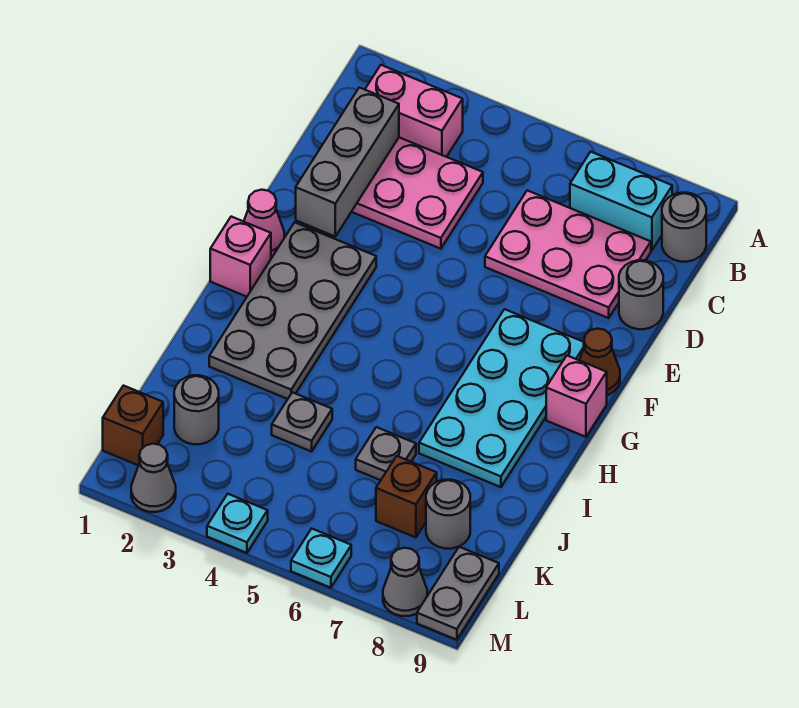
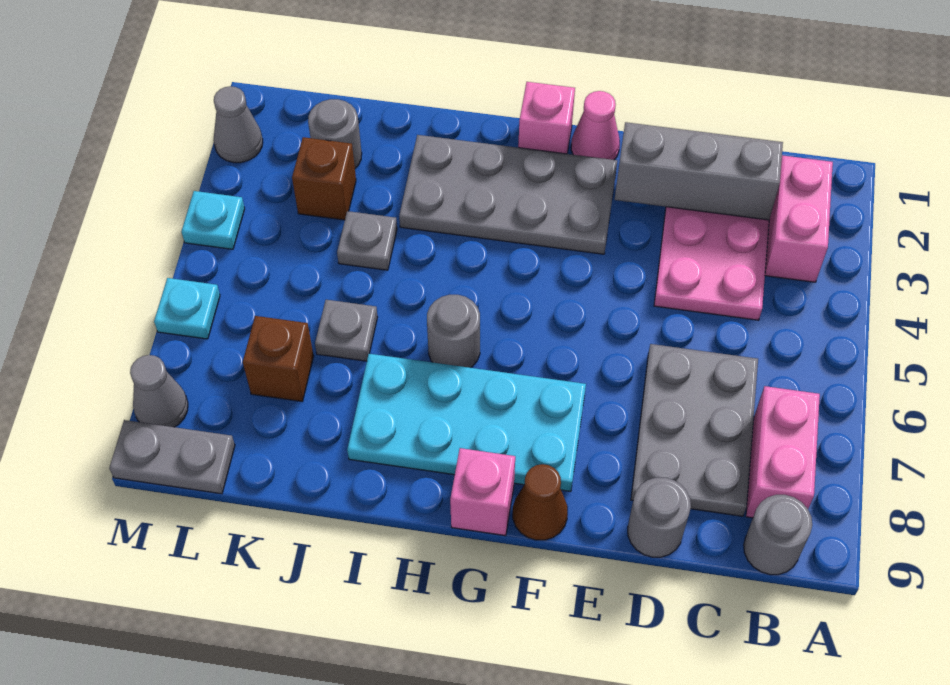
cyan 1x2 brick [570,152,672,251] -> pink 1x2 brick [746,386,820,518]
pink 2x3 plate [485,190,651,318] -> grey 2x3 plate [631,344,758,516]
grey 1x1 round brick [426,480,470,549] -> grey 1x1 round brick moved to [427,295,480,368]
brown 1x1 brick [103,386,163,465] -> brown 1x1 brick moved to [292,137,356,220]

